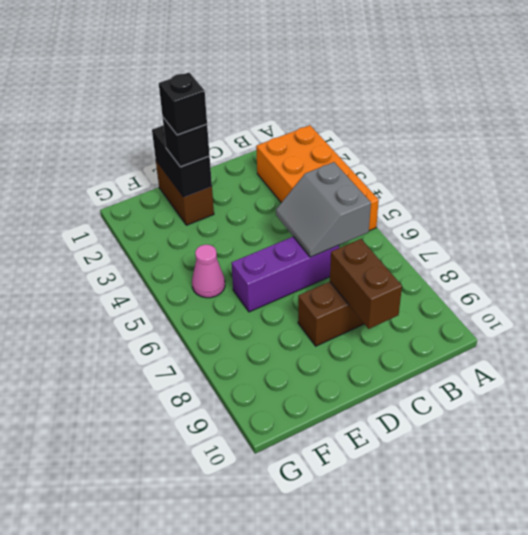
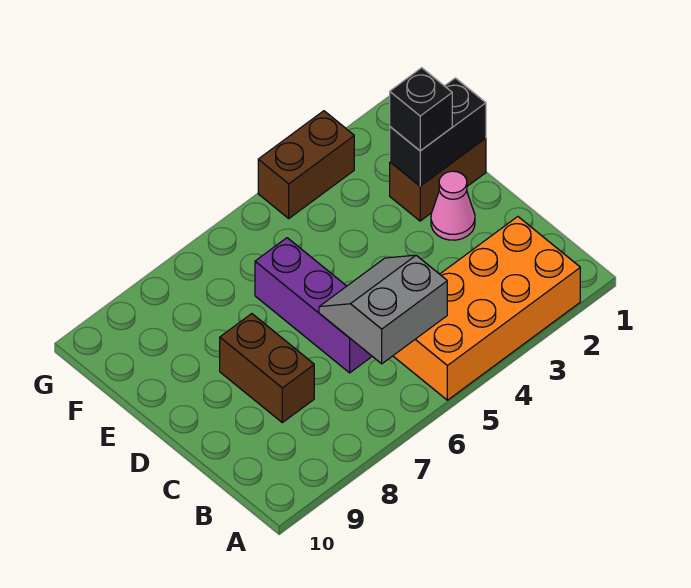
brown 1x2 brick [330,239,402,329] -> brown 1x2 brick moved to [258,111,354,218]
black 1x1 brick [159,73,207,135] -> none
pink 1x1 cone [192,245,225,298] -> pink 1x1 cone moved to [431,171,475,240]

